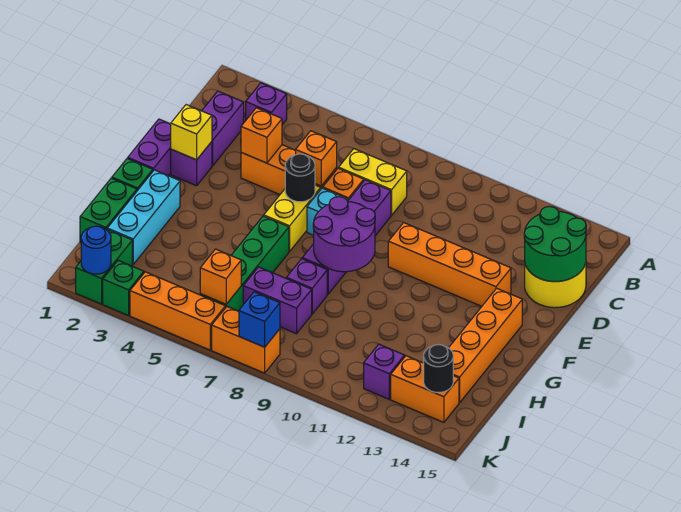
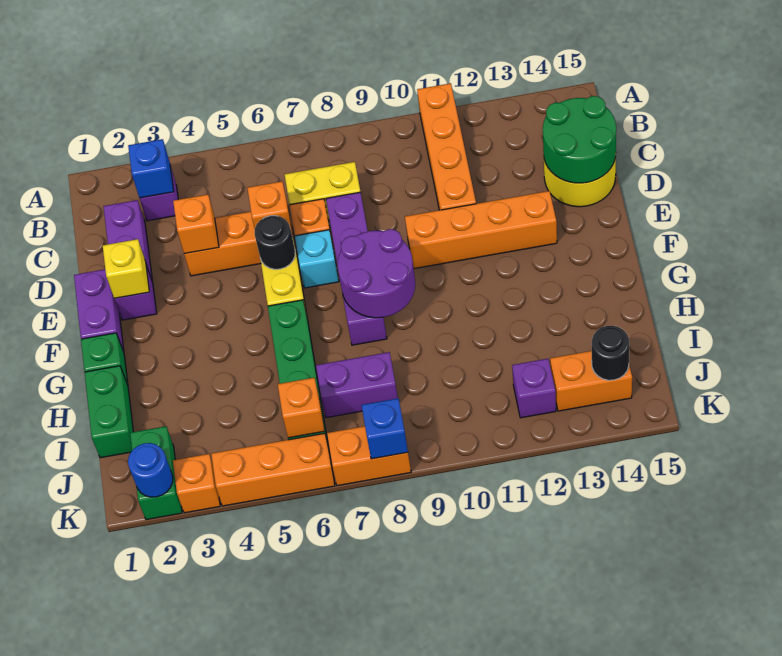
none -> blue 1x1 brick [128,139,174,198]
orange 1x4 brick [449,288,522,403] -> orange 1x4 brick moved to [417,83,476,210]
cyan 1x3 brick [107,170,180,265] -> none
purple 1x1 brick [286,259,327,314] -> none
green 1x1 brick [103,261,144,316] -> orange 1x1 brick [173,454,220,513]

